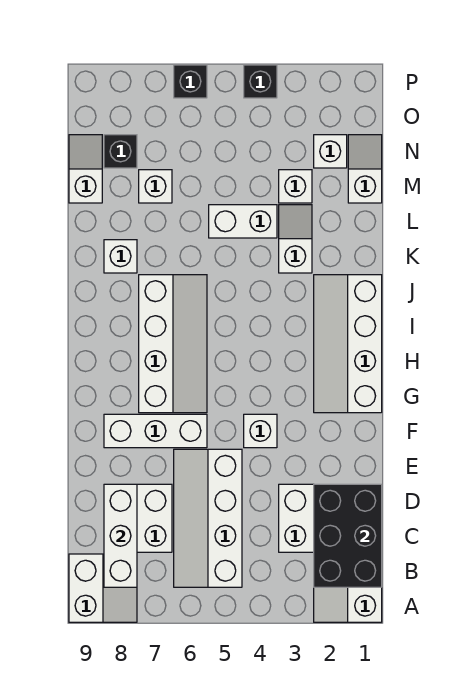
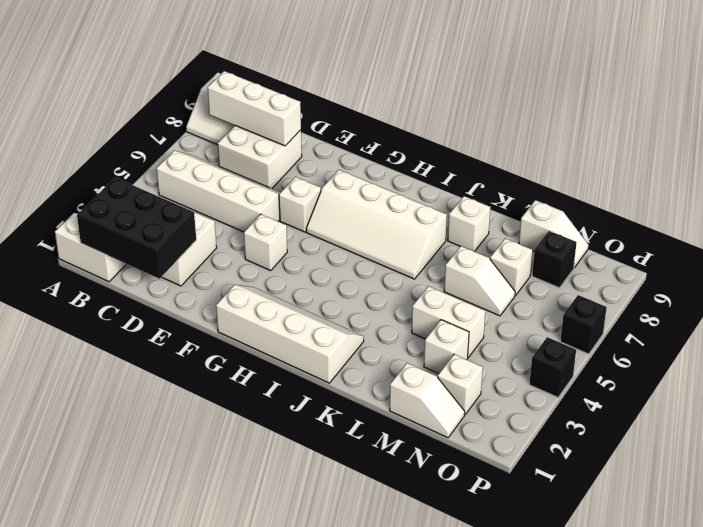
white 1x3 brick [104,414,207,448] -> white 1x1 brick [279,177,321,232]
white 1x2 slope [279,205,312,273] -> white 1x2 slope moved to [444,246,515,316]
white 1x2 brick [209,205,277,238] -> white 1x2 brick turned to [412,286,485,358]

